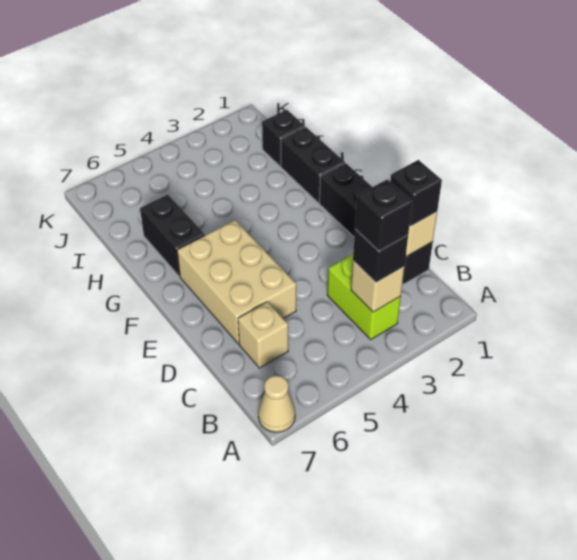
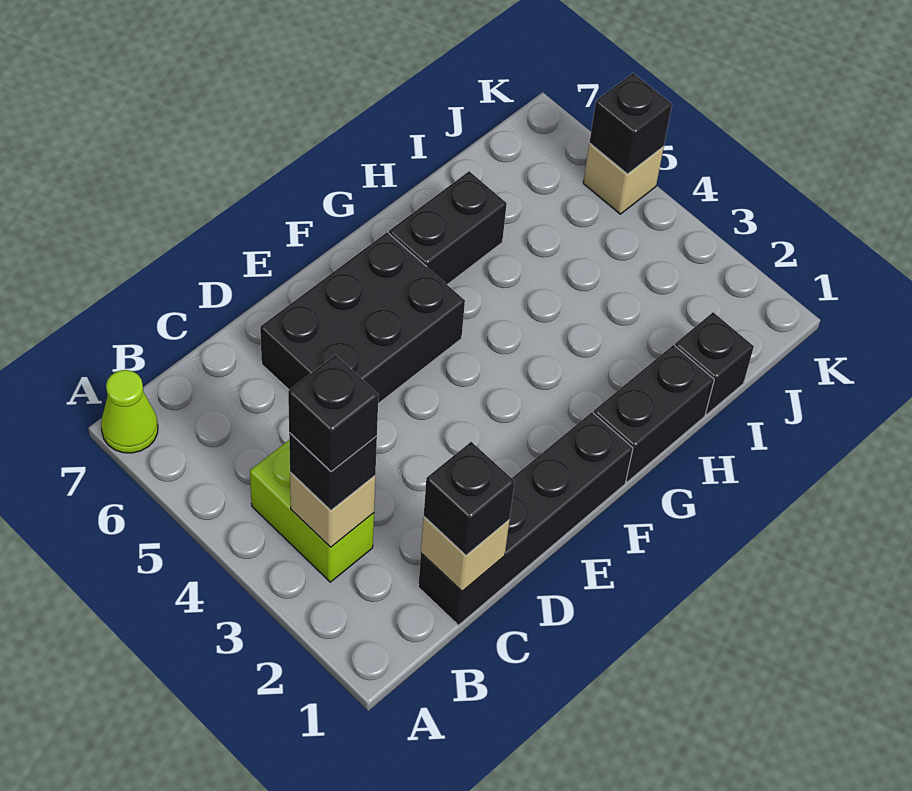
tan 1x1 cone [258,376,295,432] -> lime 1x1 cone [101,370,158,453]
lime 1x2 brick [327,254,401,339] -> lime 1x2 brick turned to [250,440,374,582]
tan 1x1 brick [238,302,288,368] -> tan 1x1 brick moved to [583,144,664,214]
tan 2x3 brick [177,220,296,344] -> black 2x3 brick [260,232,465,404]
none -> black 1x1 brick [589,73,672,174]

